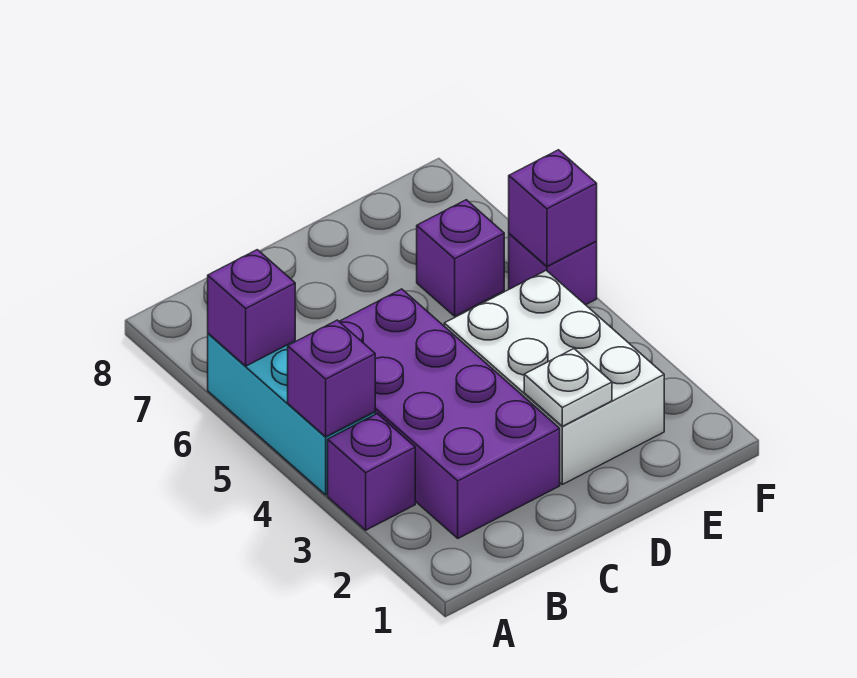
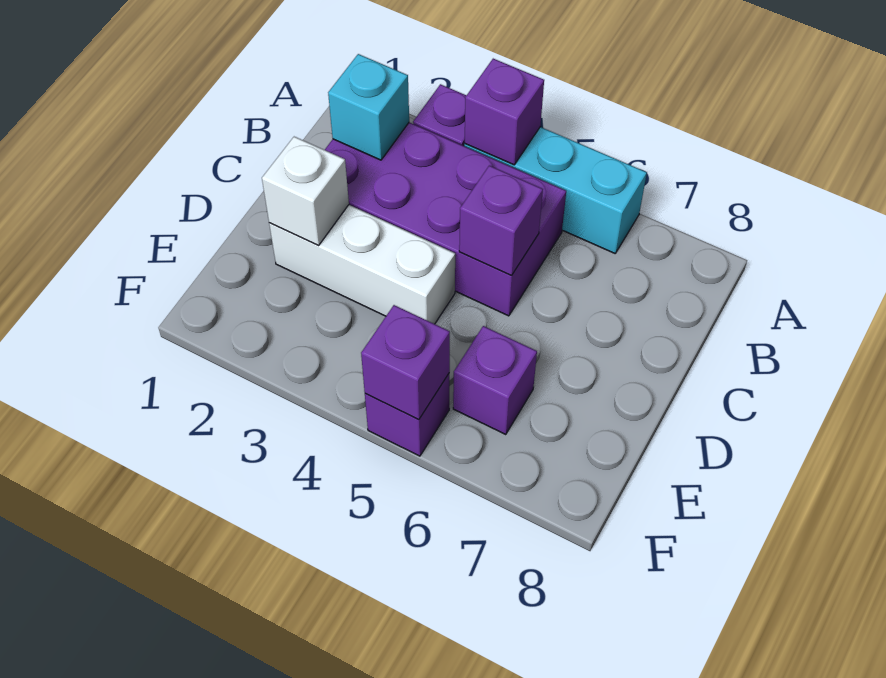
purple 1x1 brick [208,250,295,366] -> purple 1x1 brick moved to [459,166,543,275]
none -> cyan 1x1 brick [328,54,409,160]
white 2x3 brick [444,270,664,484] -> white 1x3 brick [269,205,455,324]
white 1x1 plate [524,349,612,426] -> white 1x1 brick [262,137,349,246]

